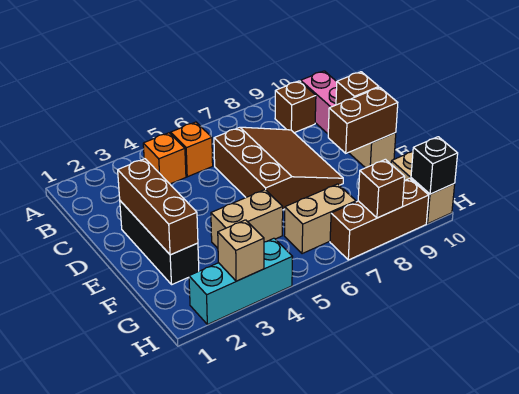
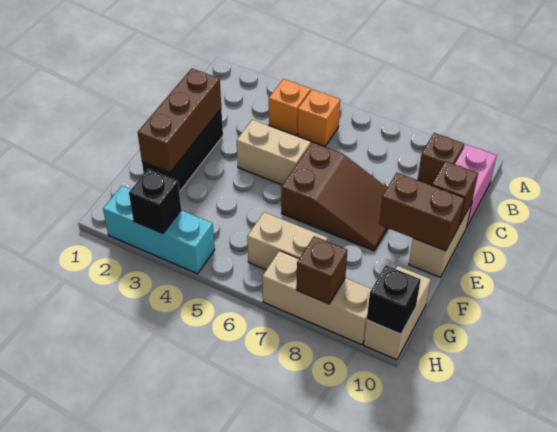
brown 3x3 slope [214,127,343,210] -> brown 2x3 slope [281,142,388,251]
tan 1x2 brick [211,190,283,248] -> tan 1x2 brick moved to [237,120,311,185]
tan 1x1 brick [218,220,264,281] -> black 1x1 brick [129,169,181,234]
brown 1x3 brick [330,178,429,260] -> tan 1x3 brick [262,251,371,345]

